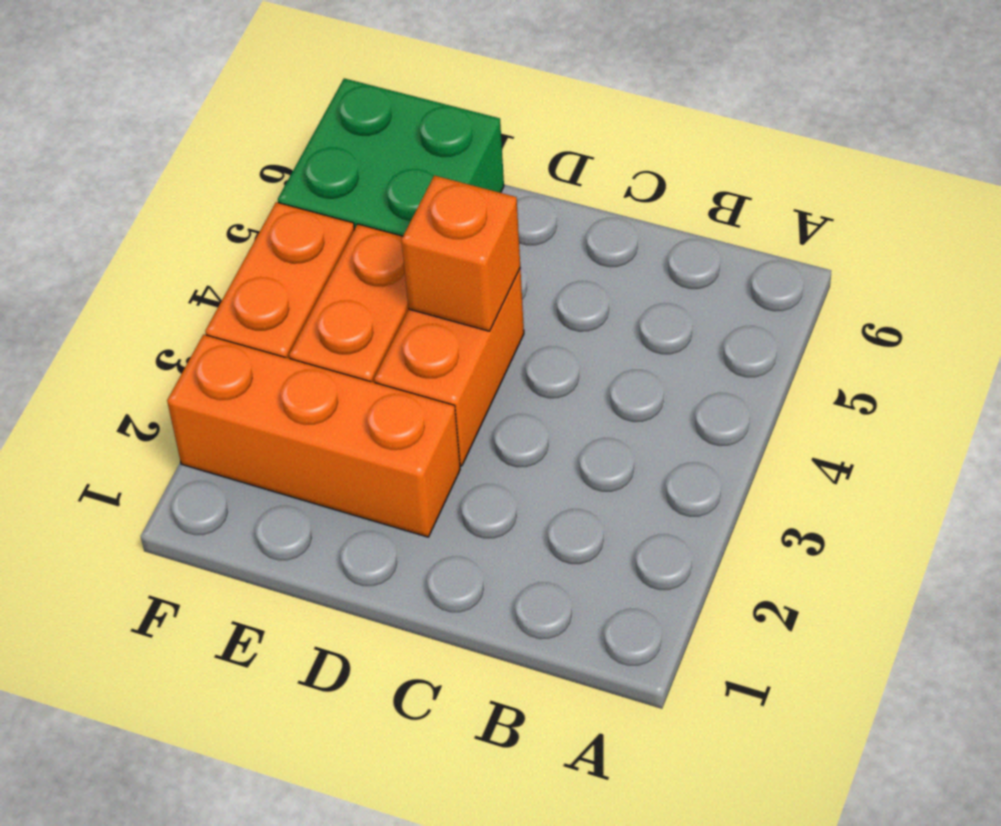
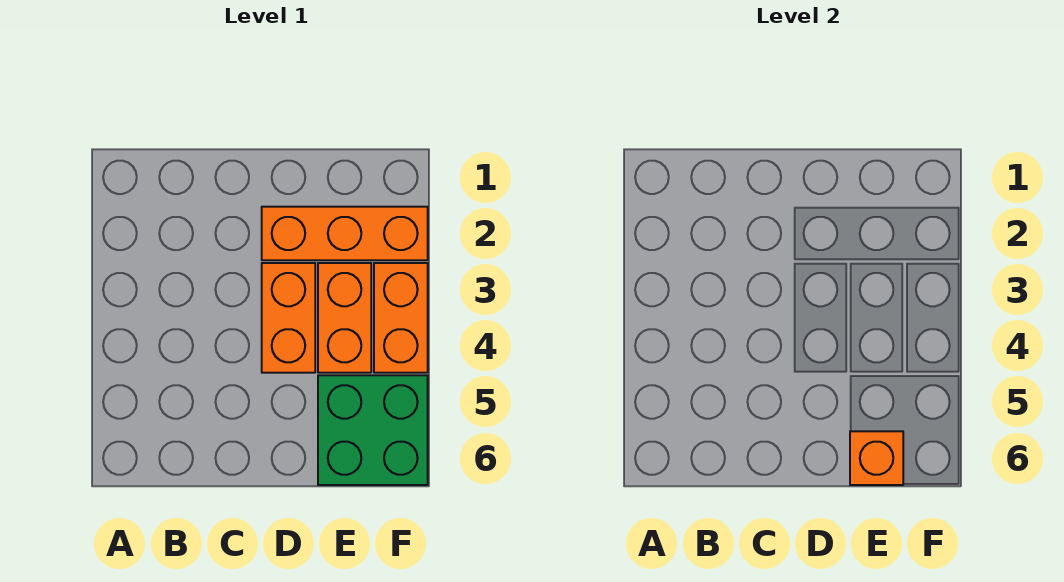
orange 1x1 brick [401,175,520,331] -> orange 1x1 brick moved to [850,431,903,485]

